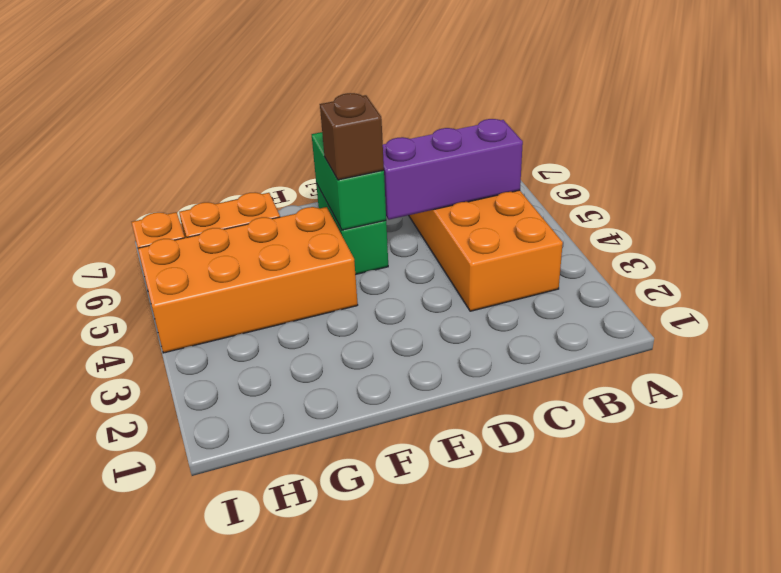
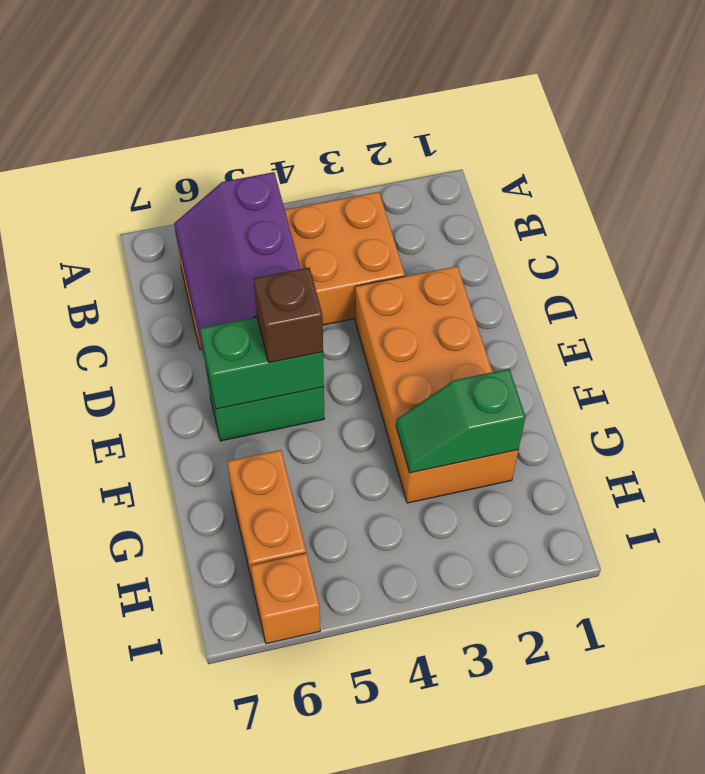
orange 2x4 brick [138,207,358,353] -> orange 2x4 brick moved to [355,266,518,503]
none -> green 1x2 slope [396,369,526,473]

